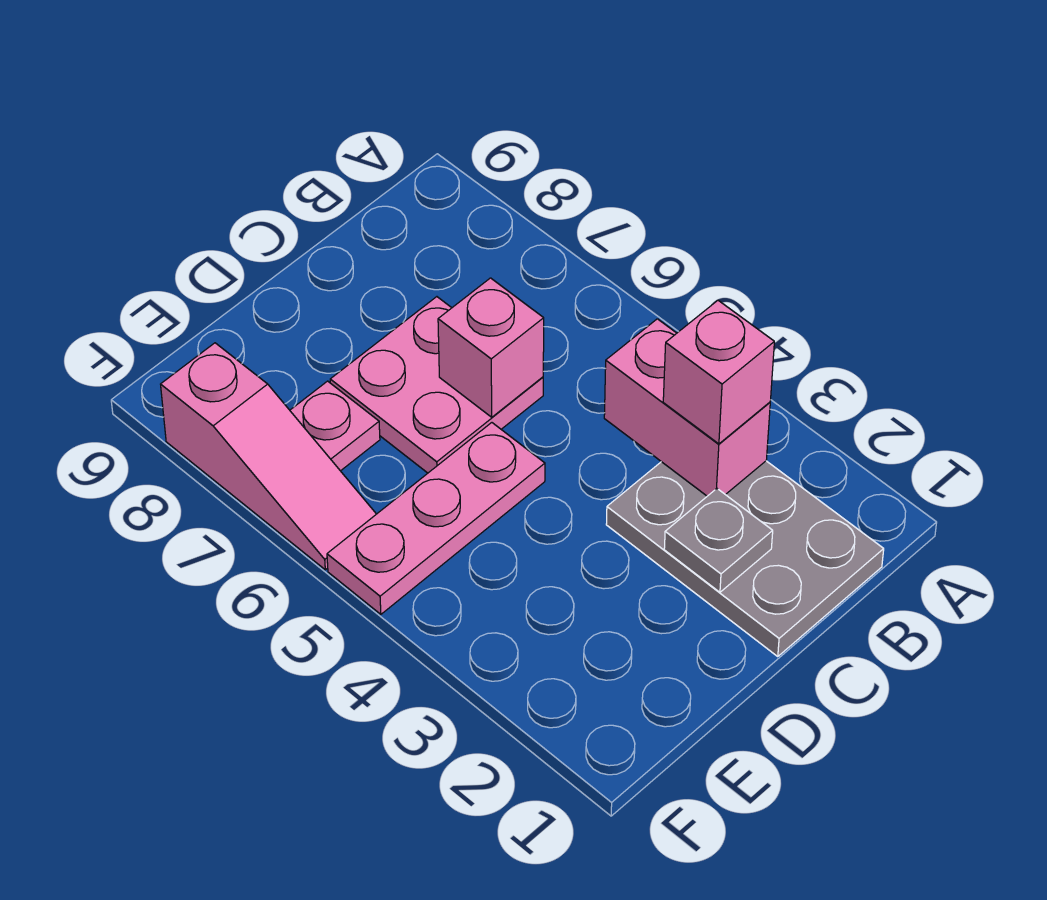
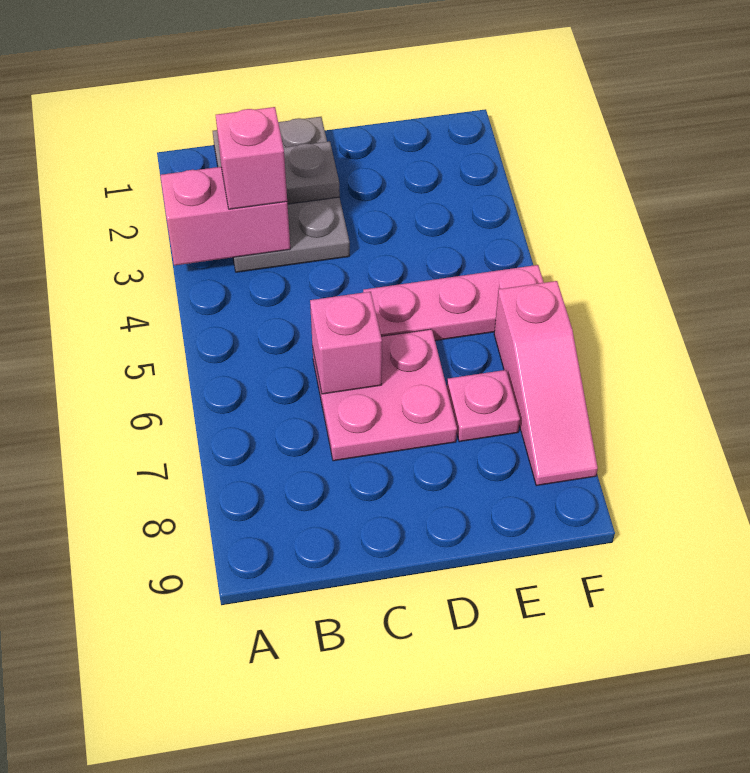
pink 1x2 brick [604,319,770,496] -> pink 1x2 brick turned to [161,167,290,265]
pink 1x3 slope [161,343,376,570] -> pink 1x3 slope turned to [494,281,598,486]

